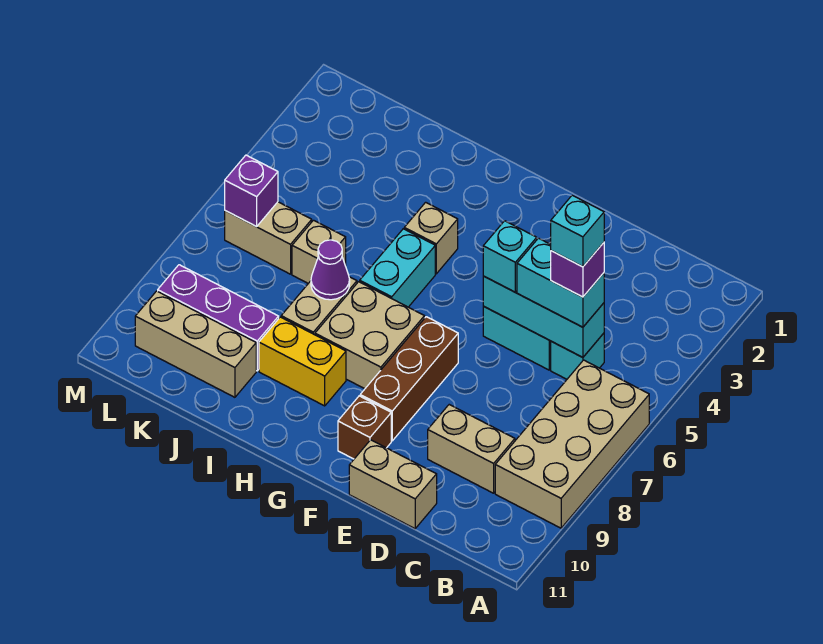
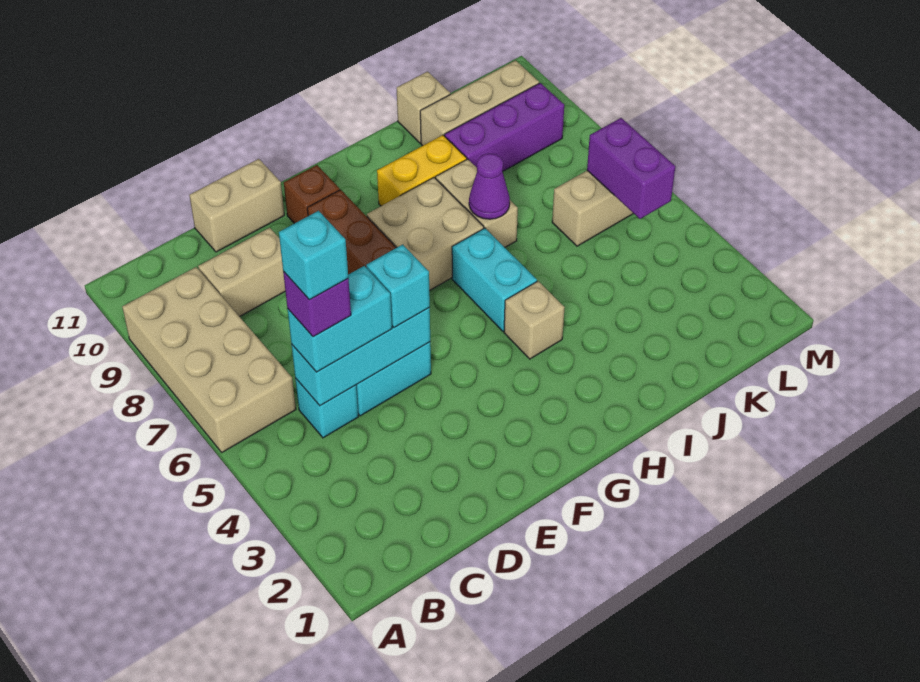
tan 1x1 brick [292,220,346,283] -> tan 1x1 brick moved to [397,72,450,143]
purple 1x1 brick [225,155,278,227] -> purple 1x2 brick [587,118,675,219]

